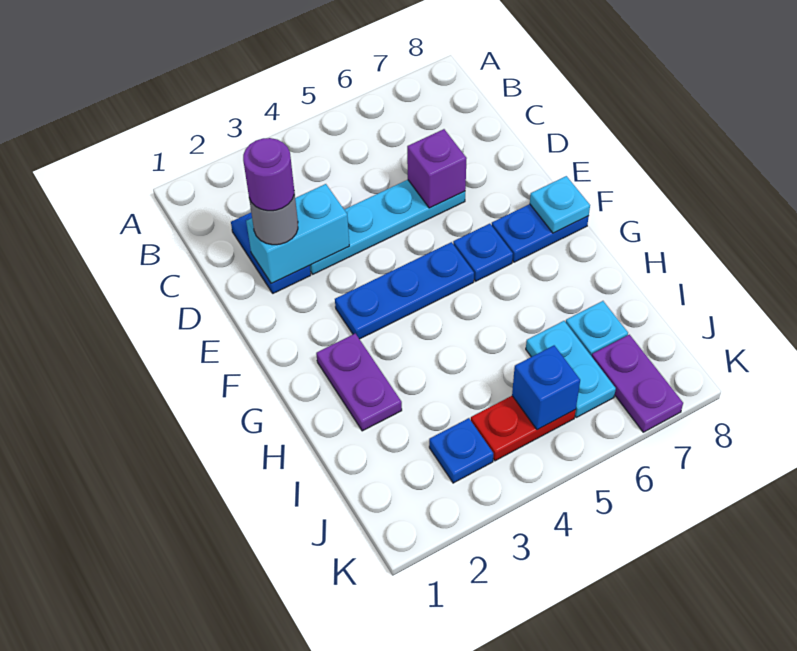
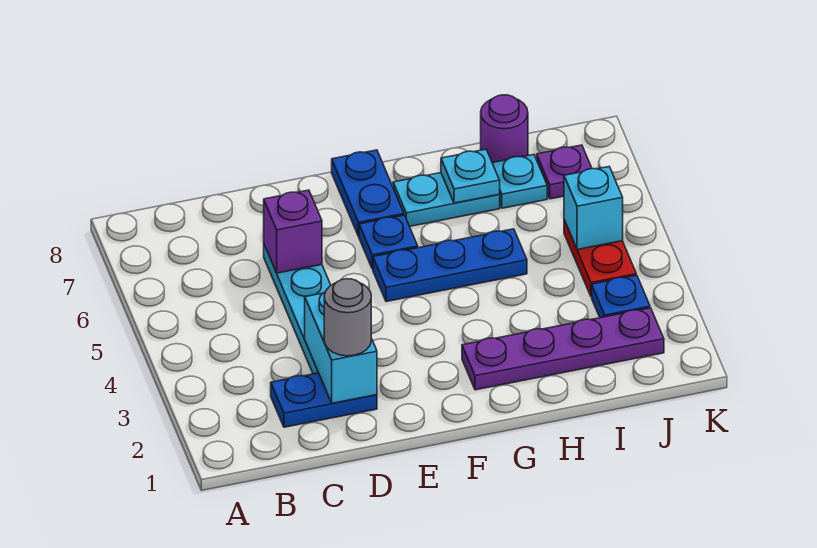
purple 1x1 round brick [243,138,294,211] -> purple 1x1 round brick moved to [481,95,528,163]
blue 1x3 plate [335,242,474,339] -> blue 1x3 plate turned to [373,229,527,302]
cyan 1x1 plate [530,176,590,233] -> cyan 1x1 plate moved to [441,149,500,203]
purple 1x2 plate [316,334,402,431] -> purple 1x4 plate [462,308,664,390]
cyan 1x2 plate [526,321,616,417] -> cyan 1x2 plate moved to [393,173,500,226]
blue 1x1 brick [512,346,580,430] -> cyan 1x1 brick [564,167,623,250]
purple 1x2 plate [592,335,683,432] -> purple 1x1 plate [537,145,592,199]

